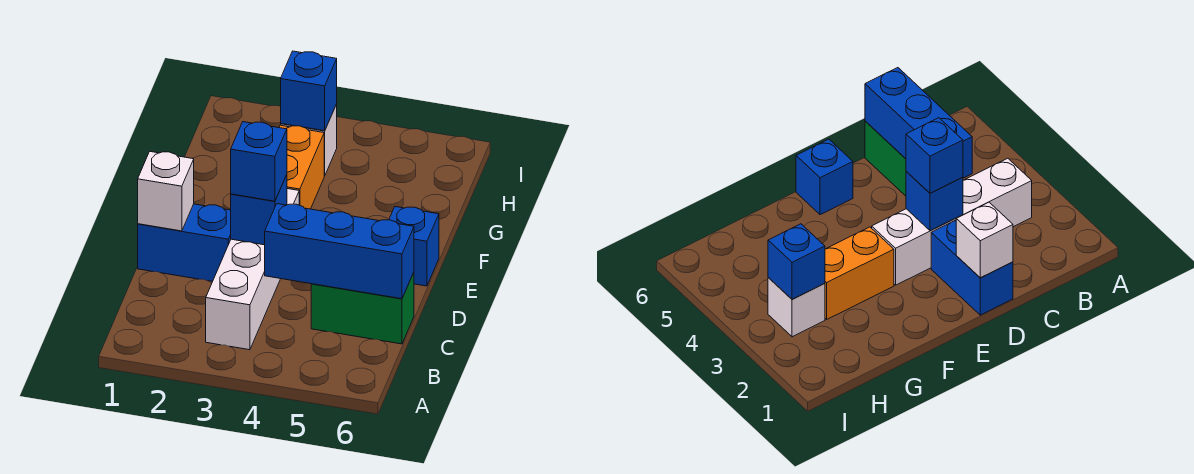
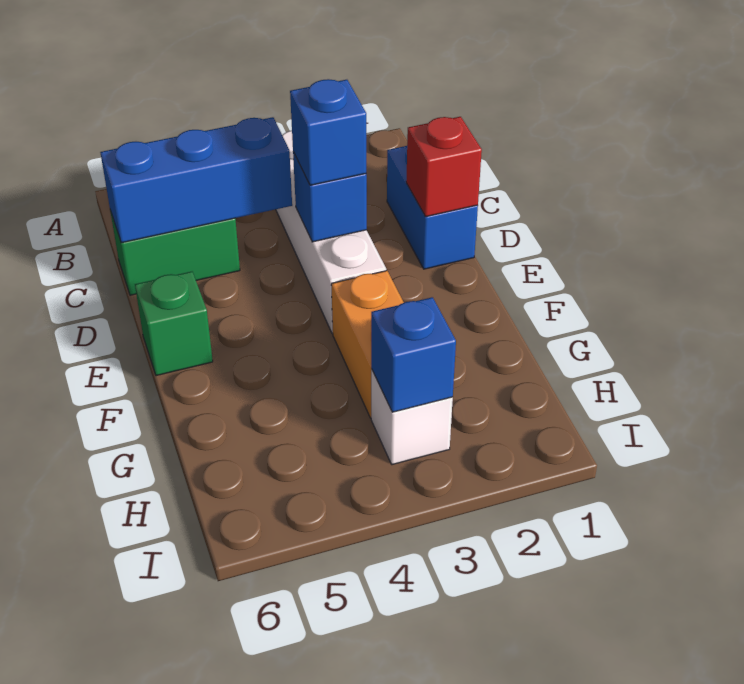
blue 1x2 brick [138,204,231,281] -> blue 1x2 brick turned to [387,146,478,269]
white 1x1 brick [138,152,194,231] -> red 1x1 brick [406,117,482,217]
blue 1x1 brick [389,207,439,286] -> green 1x1 brick [135,272,213,376]

